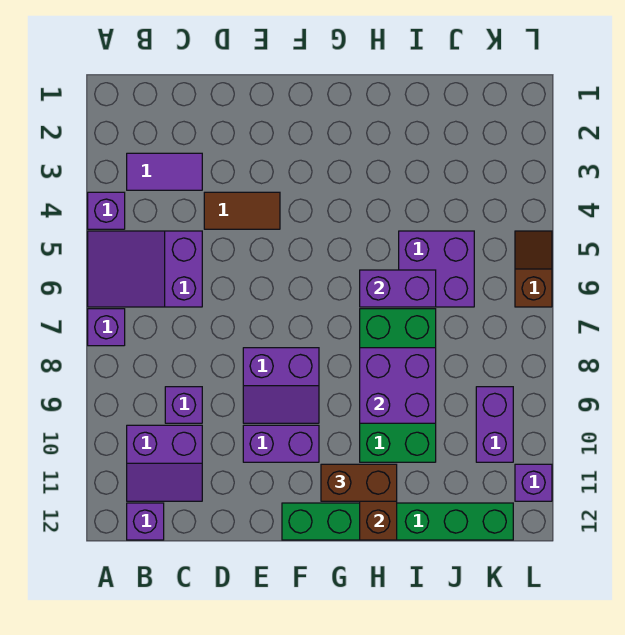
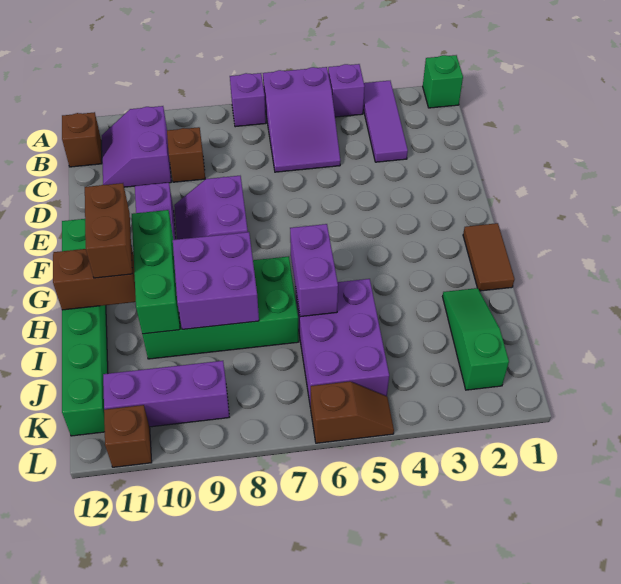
none -> green 1x1 brick [423,55,463,108]
purple 2x3 slope [88,231,202,307] -> purple 2x3 slope turned to [263,67,340,172]
purple 1x2 tile [127,153,202,190] -> purple 1x3 tile [363,81,408,162]
purple 1x1 brick [127,503,164,540] -> brown 1x1 brick [62,112,102,167]
purple 1x1 brick [165,387,202,423] -> brown 1x1 brick [167,127,205,182]
brown 1x2 tile [204,192,280,229] -> brown 1x2 tile moved to [463,223,515,291]
none -> green 1x3 brick [132,210,180,334]
none -> green 1x3 slope [443,288,509,390]
purple 2x2 brick [399,231,474,307] -> purple 2x3 brick [296,279,389,408]
purple 1x2 brick [476,387,513,462] -> purple 1x3 brick [103,361,229,427]
purple 1x1 brick [515,464,552,501] -> brown 1x1 brick [104,405,152,467]

